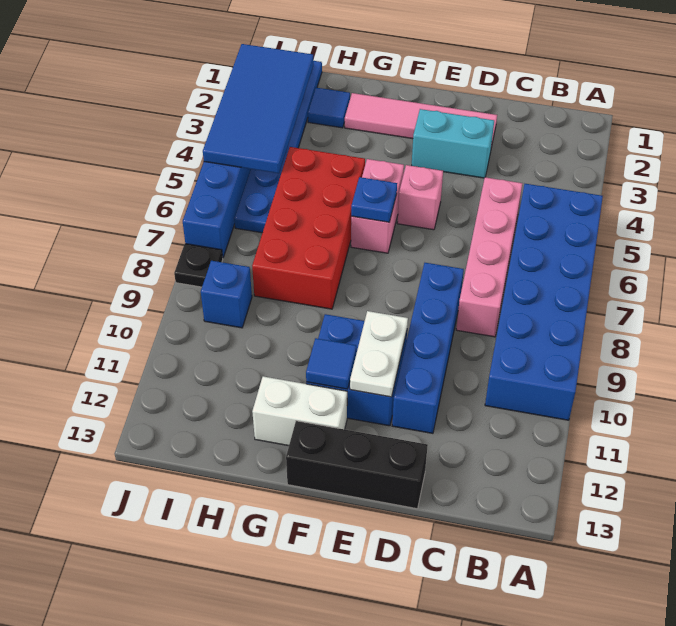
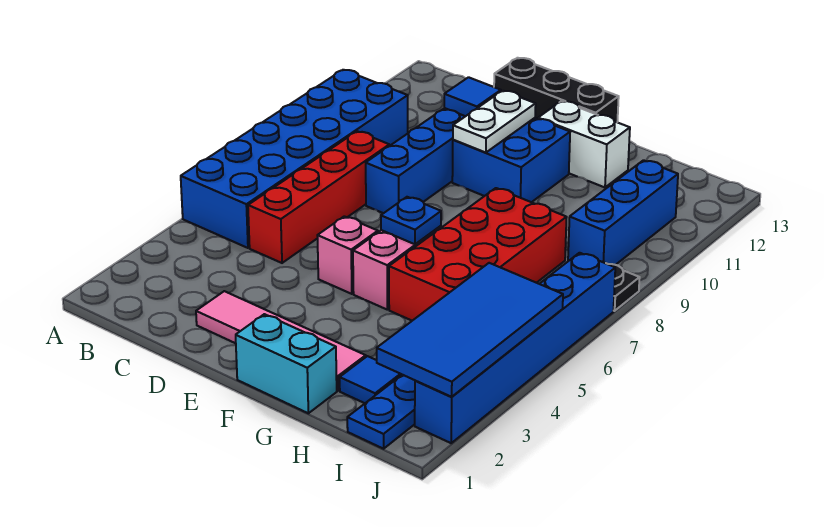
pink 1x4 brick [456,177,522,337] -> red 1x4 brick [248,131,389,263]
cyan 1x2 brick [412,109,494,178] -> cyan 1x2 brick moved to [236,314,337,413]
blue 1x1 tile [306,338,356,389] -> blue 1x1 tile moved to [444,77,501,116]
blue 1x1 brick [201,261,252,328] -> blue 1x3 brick [568,160,678,265]

